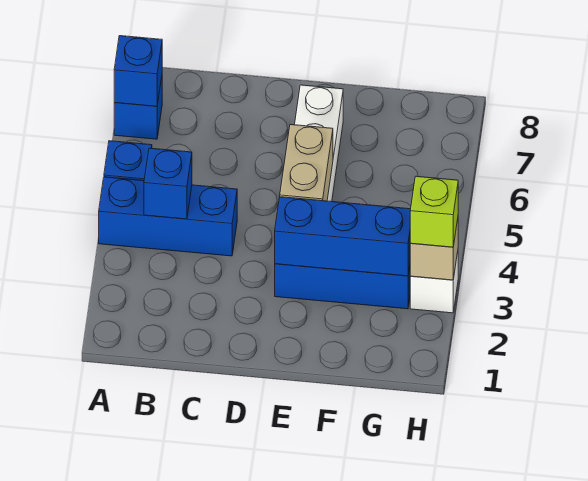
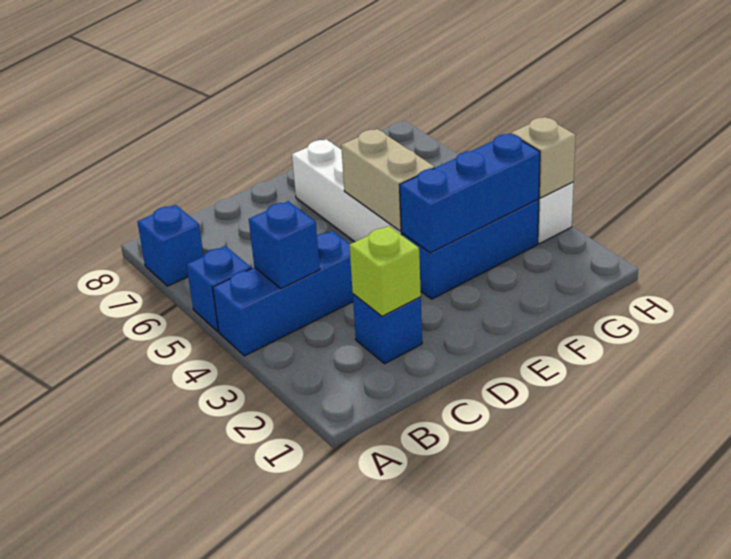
blue 1x1 brick [114,36,162,106] -> blue 1x1 brick moved to [353,294,422,364]
lime 1x1 brick [410,176,458,247] -> lime 1x1 brick moved to [349,226,421,316]

